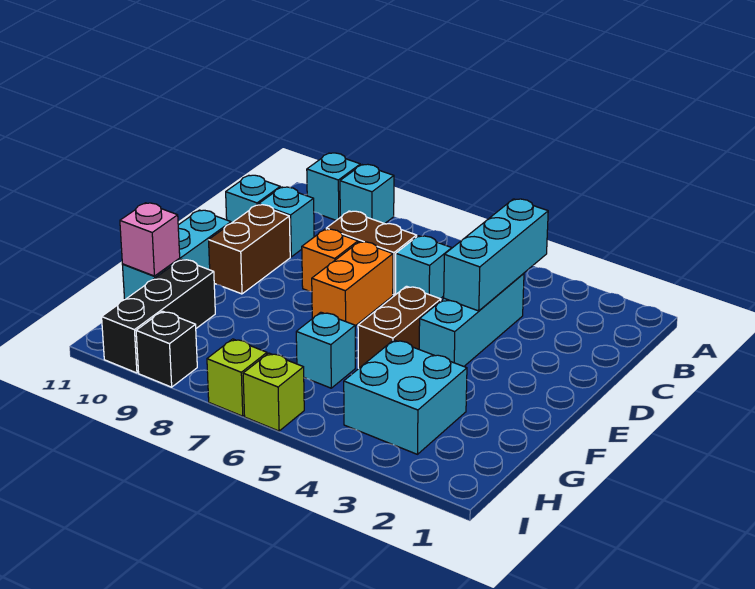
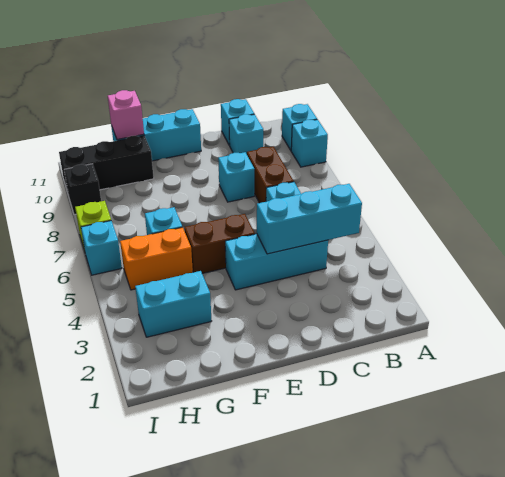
orange 1x2 brick [312,242,393,326] -> orange 1x2 brick moved to [120,227,193,290]
orange 1x1 brick [302,229,358,292] -> cyan 1x1 brick [218,152,254,202]
brown 1x2 brick [209,205,290,294] -> none
cyan 2x2 brick [344,340,467,454] -> cyan 1x2 brick [135,271,211,337]
lime 1x1 brick [243,353,304,431] -> cyan 1x1 brick [81,221,122,275]

